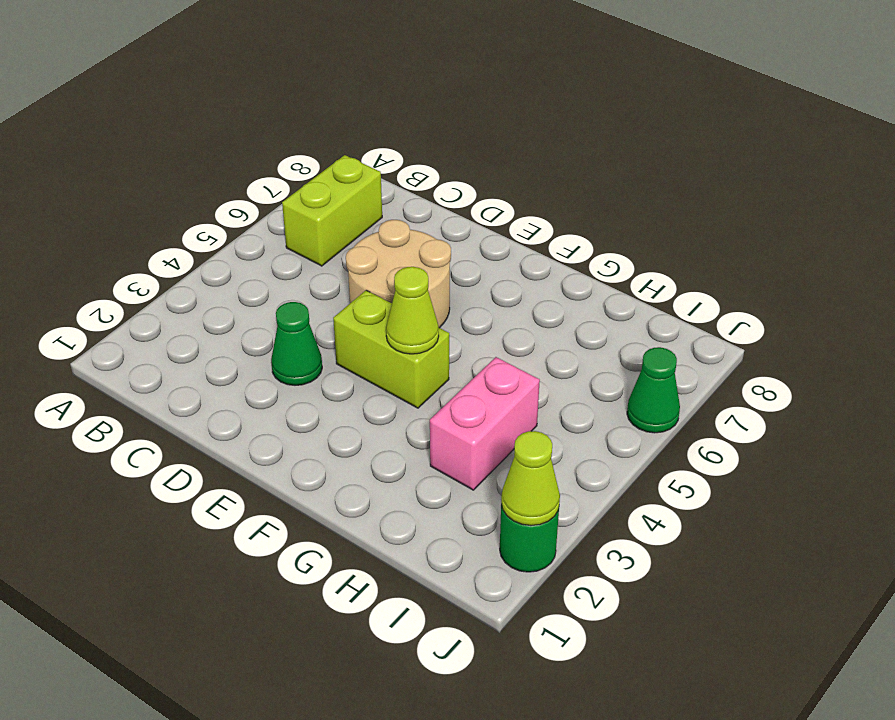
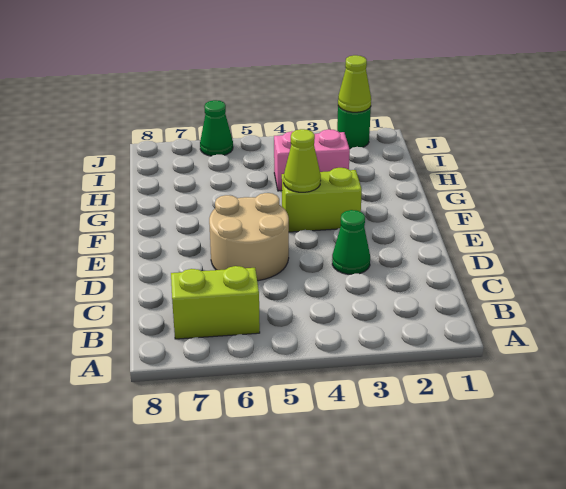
lime 1x2 brick [333,290,449,408] -> lime 1x2 brick turned to [282,168,362,232]

